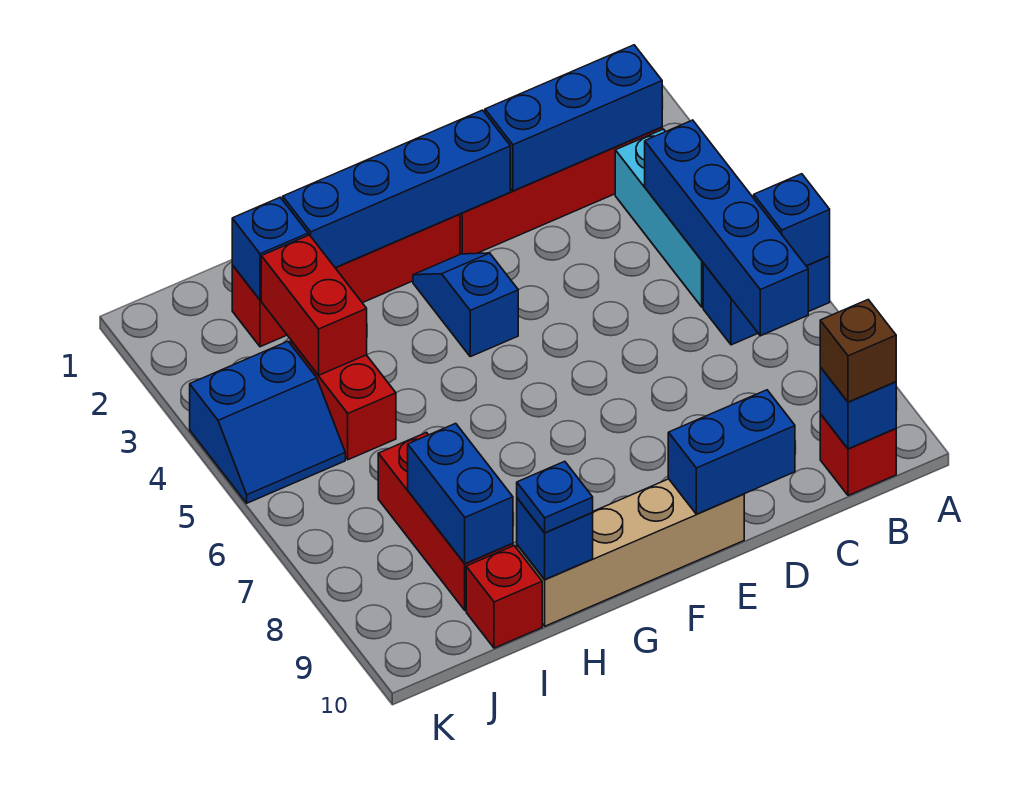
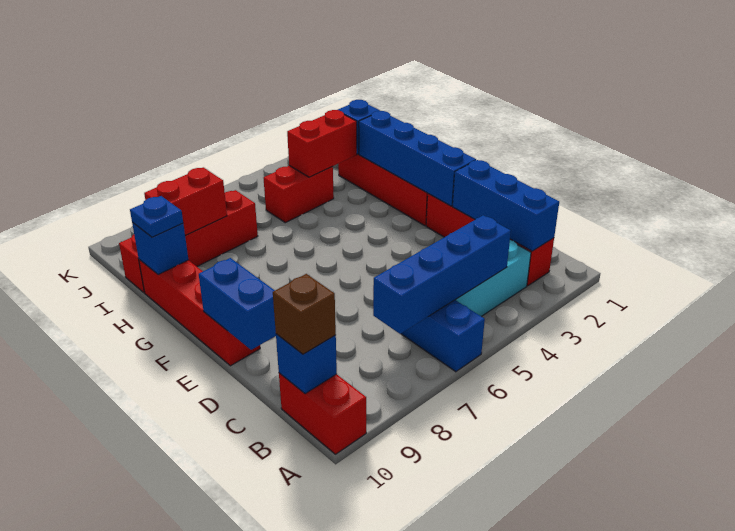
blue 1x1 brick [754,174,830,266] -> none
red 1x1 brick [820,414,896,496] -> red 1x2 brick [279,373,366,454]
tan 1x4 brick [517,479,744,626] -> red 1x4 brick [139,260,260,366]
blue 1x2 slope [413,253,518,357] -> none
blue 1x2 brick [408,423,513,564] -> red 1x2 brick [144,167,227,235]
blue 2x2 slope [190,341,345,503] -> none

